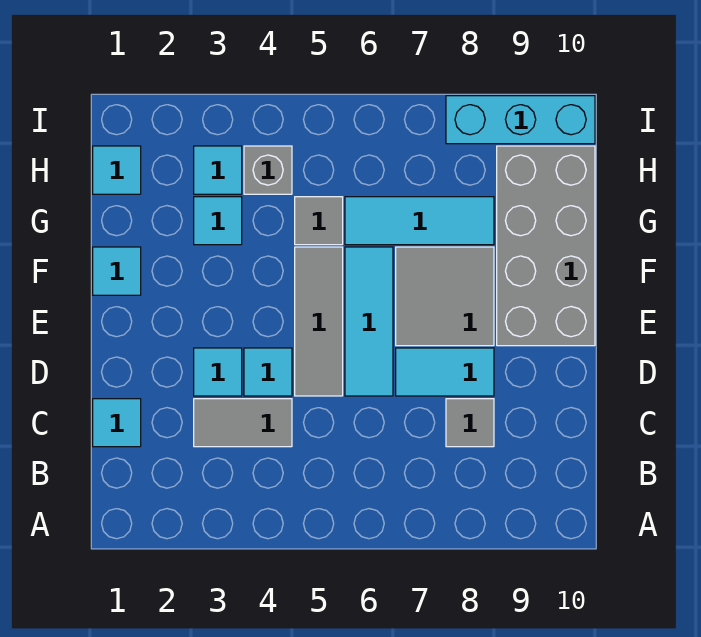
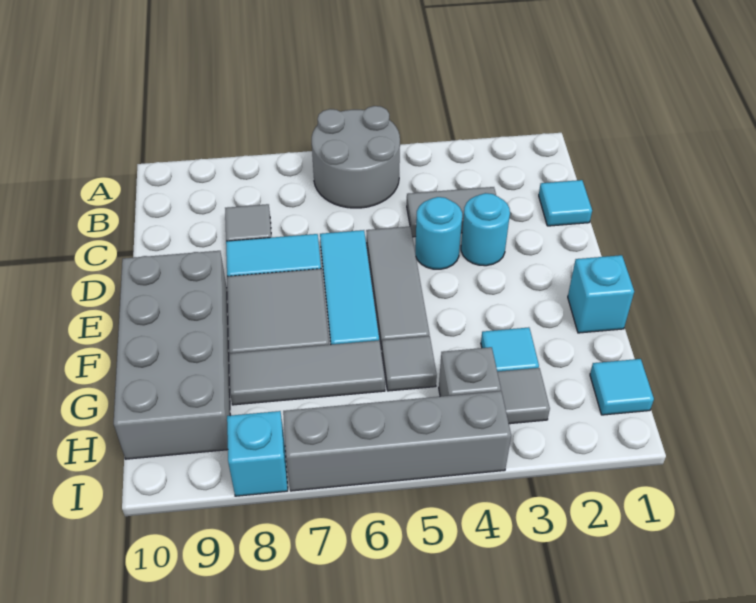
none -> grey 2x2 round brick [312,106,400,208]
cyan 1x1 tile [194,348,242,396] -> cyan 1x1 round brick [461,193,510,266]
cyan 1x1 tile [244,348,292,396] -> cyan 1x1 round brick [415,197,462,269]
cyan 1x1 tile [93,247,141,295] -> cyan 1x1 brick [568,255,634,333]
cyan 1x3 tile [345,197,494,245] -> grey 1x3 tile [229,340,385,405]
cyan 1x1 tile [194,146,242,194] -> grey 1x1 tile [497,368,550,424]
none -> grey 1x4 brick [283,391,511,491]
cyan 1x3 brick [446,96,595,144] -> cyan 1x1 brick [227,411,288,496]

